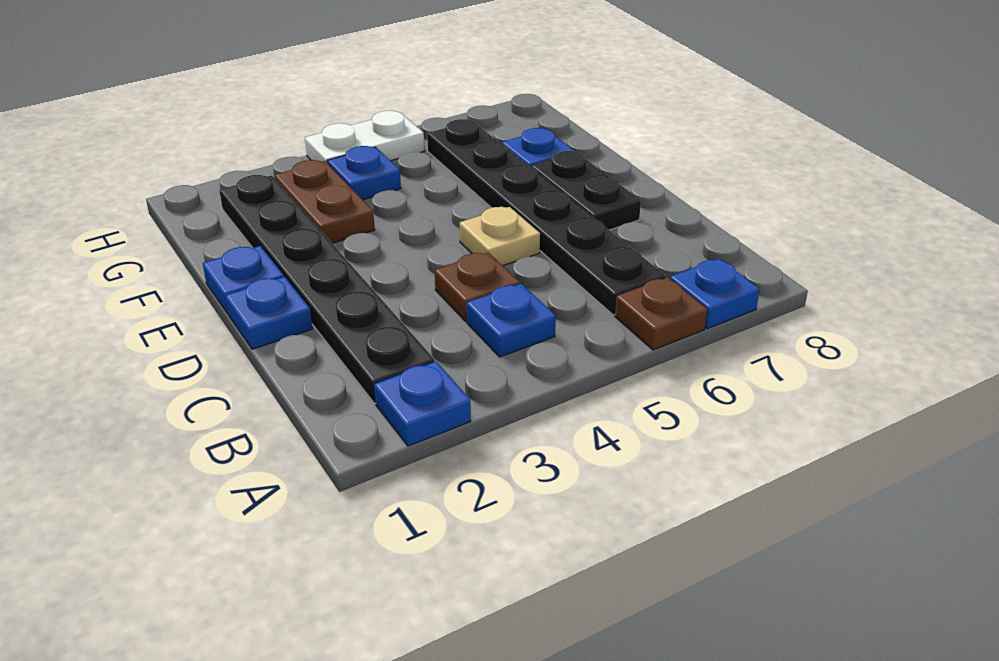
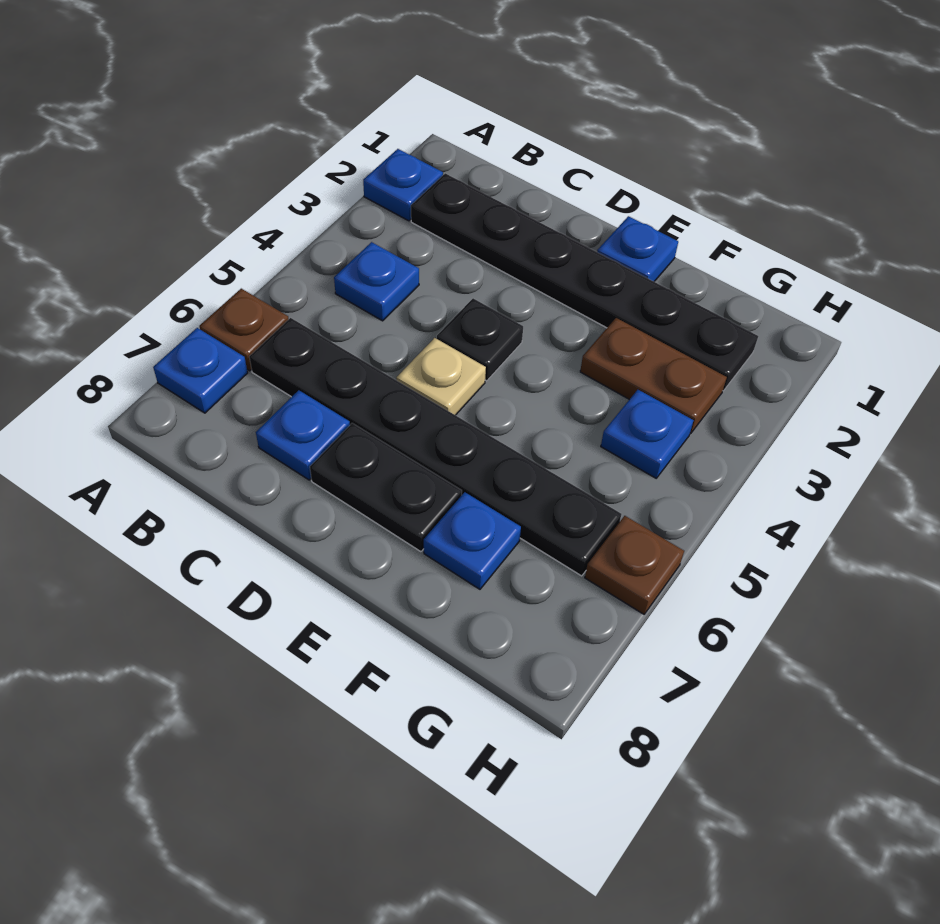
brown 1x1 plate [435,252,520,322] -> brown 1x1 plate moved to [585,516,684,614]
blue 1x1 plate [225,277,312,349] -> blue 1x1 plate moved to [256,390,350,480]
none -> black 1x1 plate [437,298,523,381]
white 1x2 plate [305,111,424,164] -> none

